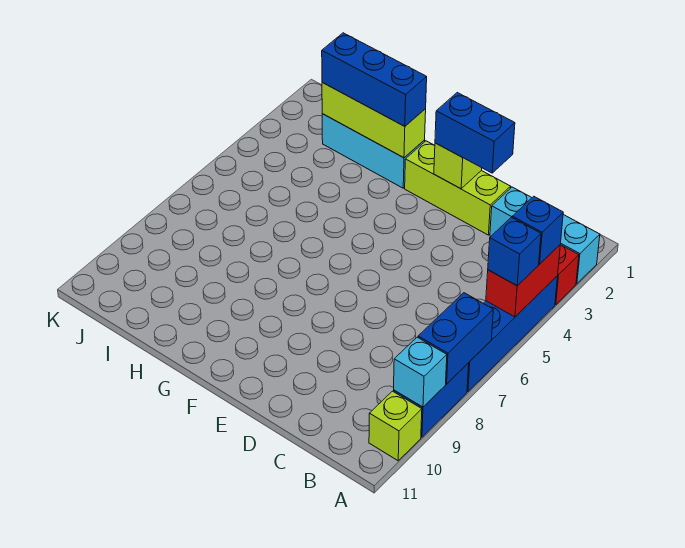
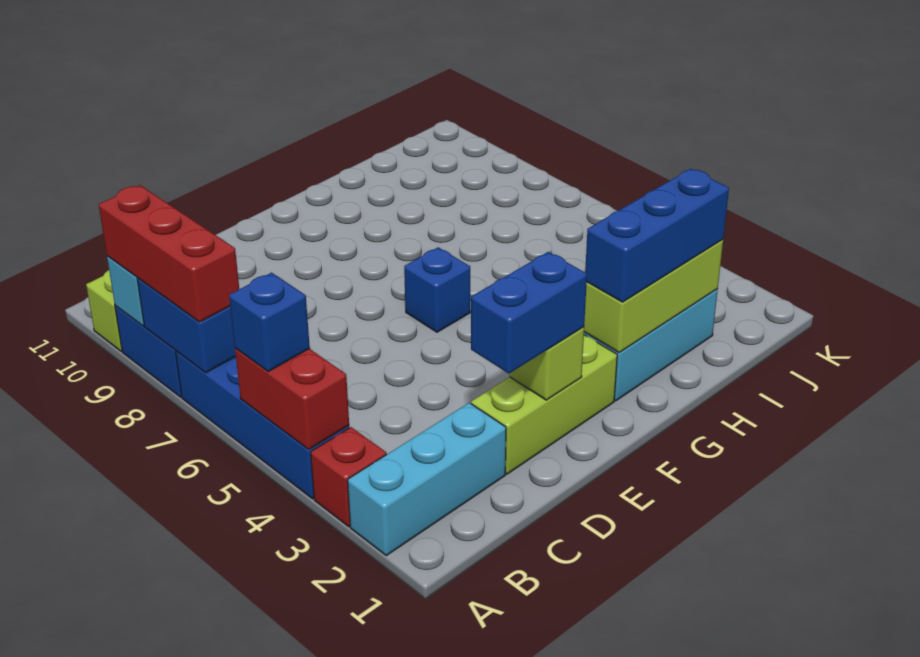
blue 1x1 brick [512,196,563,264] -> blue 1x1 brick moved to [404,247,470,332]
none -> red 1x3 brick [99,185,239,322]

